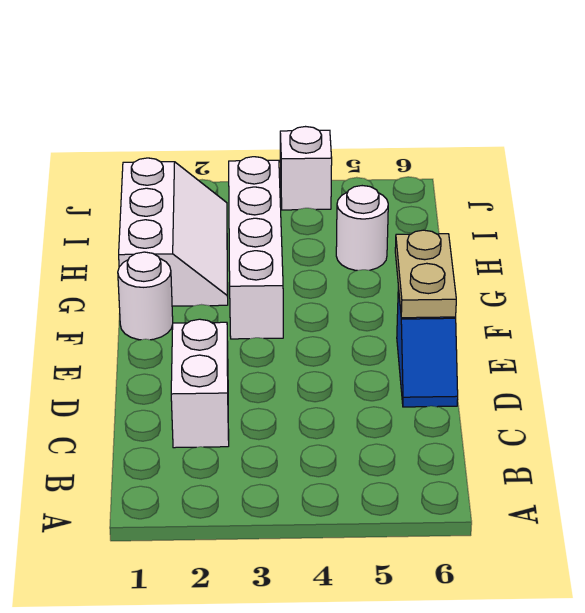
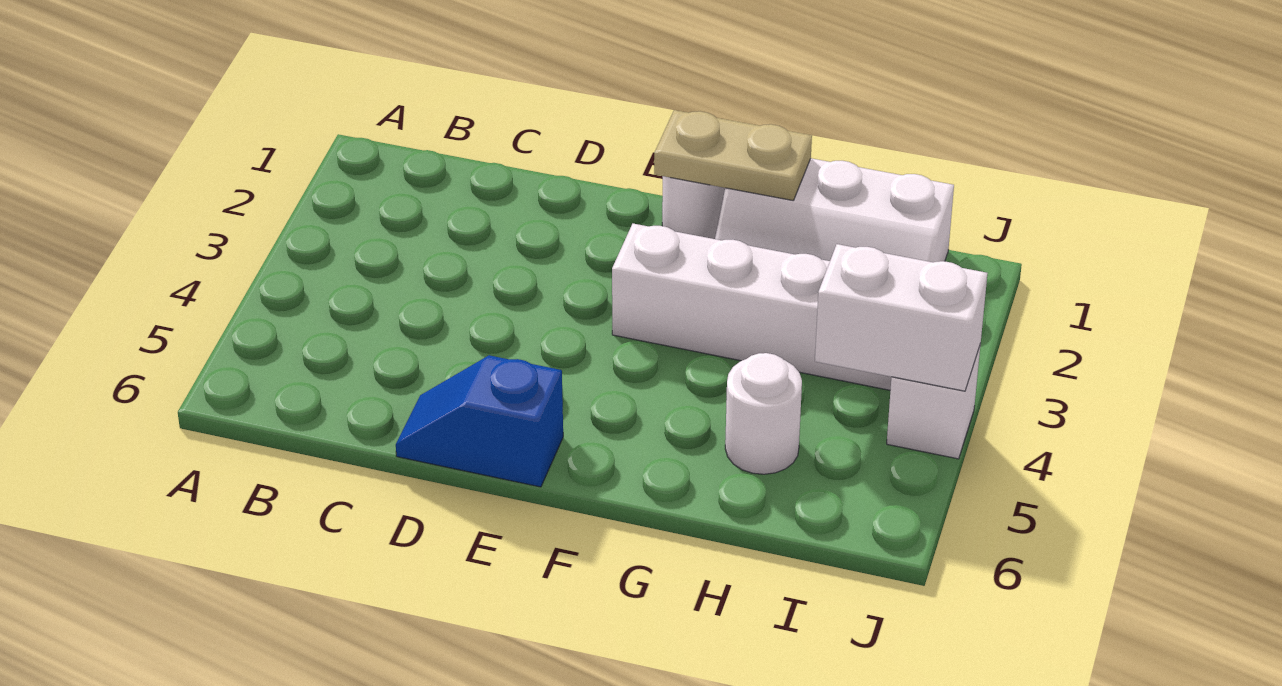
white 1x2 brick [171,319,229,448] -> white 1x2 brick moved to [815,244,987,391]
tan 1x2 plate [395,230,456,318] -> tan 1x2 plate moved to [654,110,812,200]

